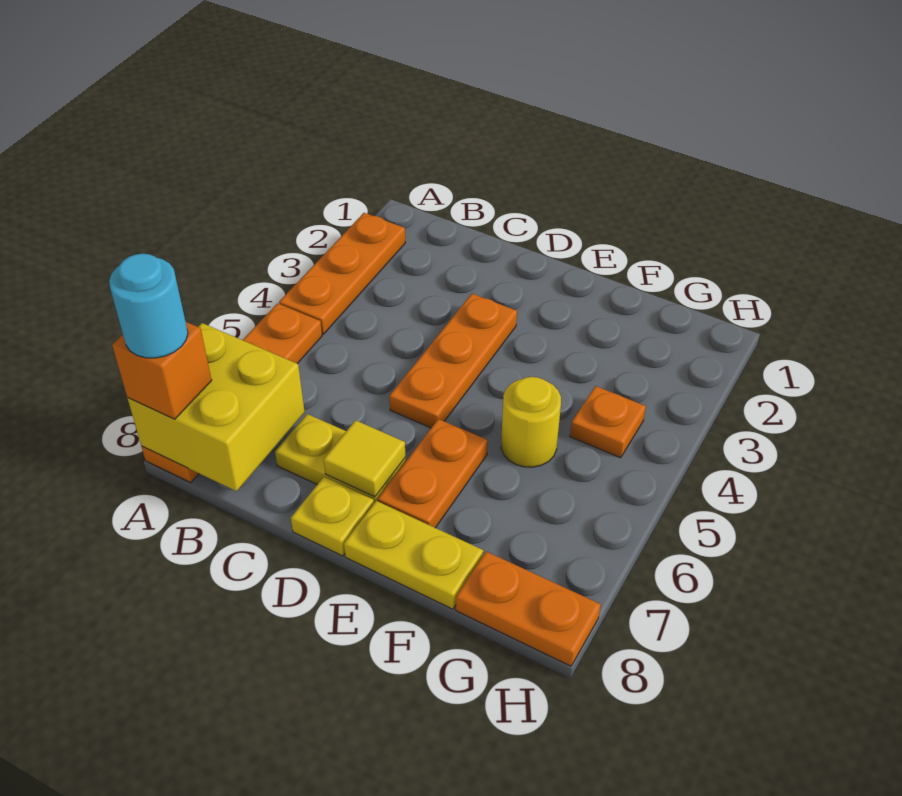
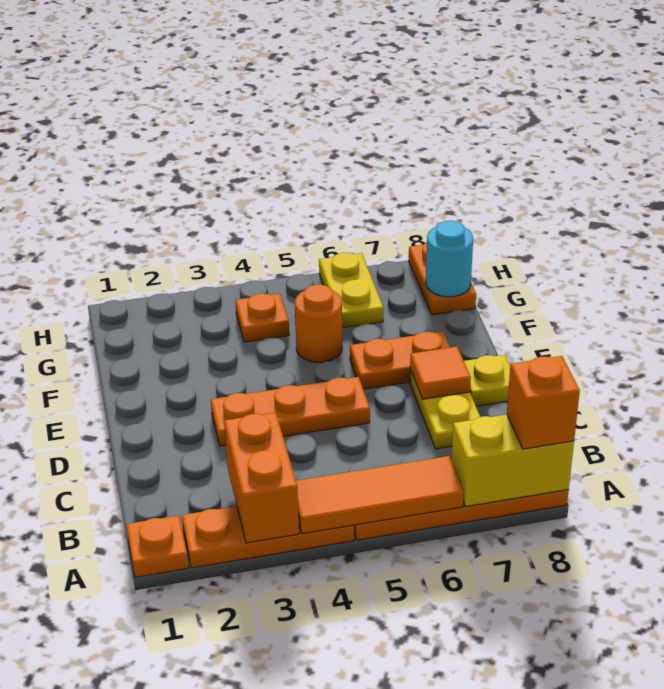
none -> orange 1x1 plate [126,515,188,577]
none -> orange 1x2 brick [224,413,299,543]
none -> orange 1x3 tile [296,456,463,534]
yellow 2x2 brick [128,323,305,491] -> yellow 1x2 brick [451,415,574,507]
cyan 1x1 round brick [109,254,188,358] -> cyan 1x1 round brick moved to [426,221,473,297]
yellow 1x1 tile [324,420,406,497] -> orange 1x1 tile [410,347,471,399]
yellow 1x2 plate [344,501,483,609] -> yellow 1x2 plate moved to [319,253,383,328]
yellow 1x1 round brick [501,377,561,467] -> orange 1x1 round brick [295,284,342,362]

